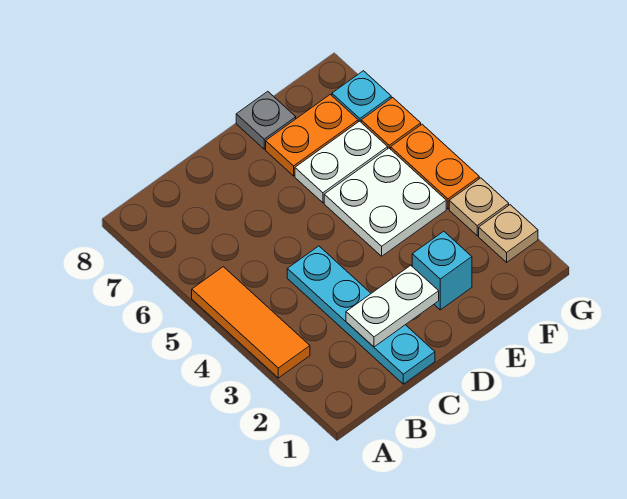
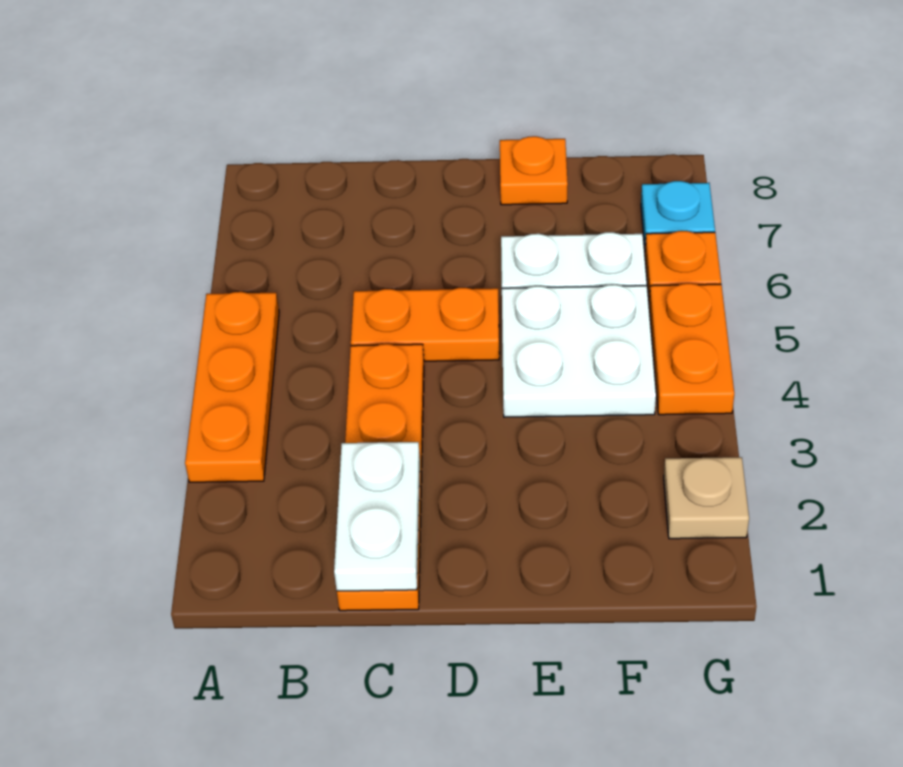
orange 1x3 tile [192,267,310,378] -> orange 1x3 plate [185,292,279,482]
cyan 1x4 plate [287,246,435,384] -> orange 1x4 plate [337,344,424,611]
white 1x2 plate [346,265,439,347] -> white 1x2 plate turned to [334,442,420,591]
cyan 1x1 brick [412,231,472,310] -> none
orange 1x2 plate [266,94,358,176] -> orange 1x2 plate moved to [351,288,499,361]
grey 1x1 plate [236,91,296,149] -> orange 1x1 plate [500,136,568,205]
tan 1x1 plate [449,178,509,236] -> none

